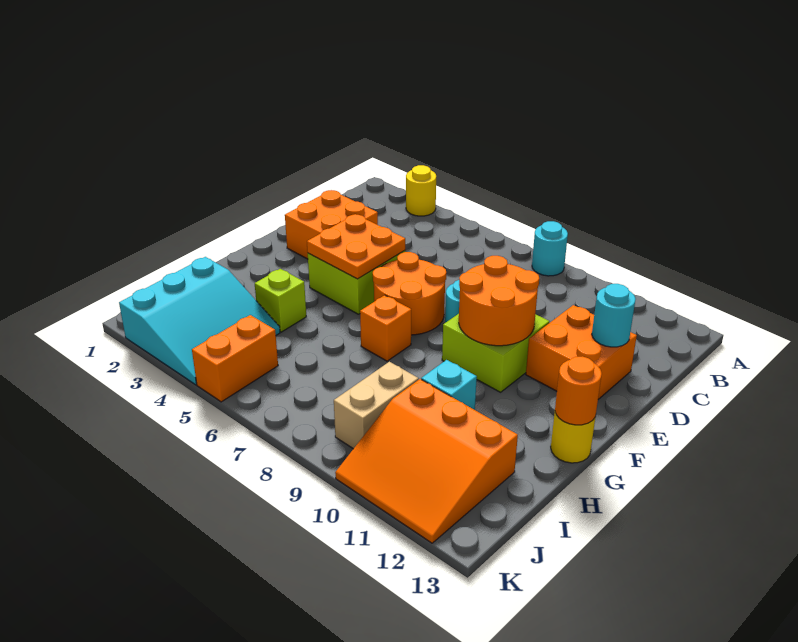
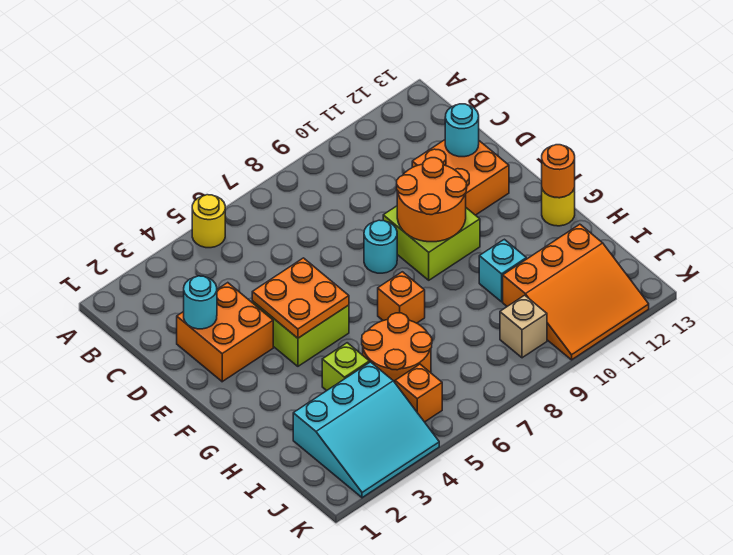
yellow 1x1 round brick [406,165,436,216] -> yellow 1x1 round brick moved to [192,195,225,248]
cyan 1x1 round brick [532,221,568,276] -> cyan 1x1 round brick moved to [184,276,217,329]
orange 2x2 round brick [373,252,446,335] -> orange 2x2 round brick moved to [362,313,432,382]
cyan 3x3 slope [119,257,280,385] -> cyan 3x3 slope turned to [293,362,439,498]
tan 1x2 brick [334,362,419,449] -> tan 1x1 brick [500,295,547,358]
orange 1x2 brick [192,315,278,402] -> orange 1x1 brick [395,364,442,422]

